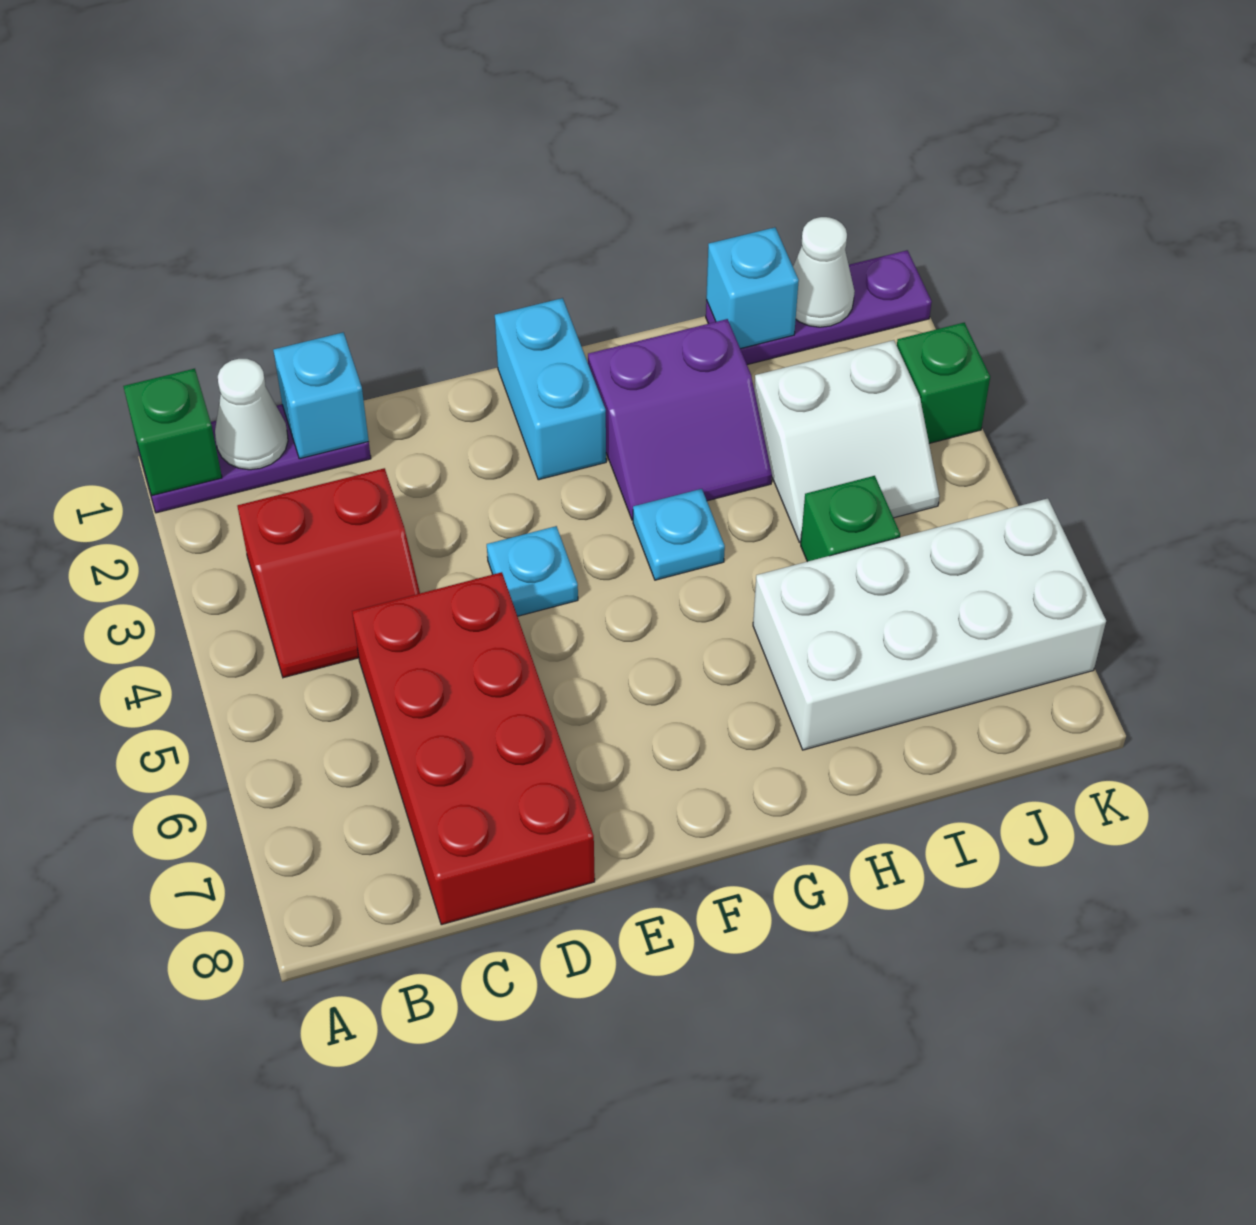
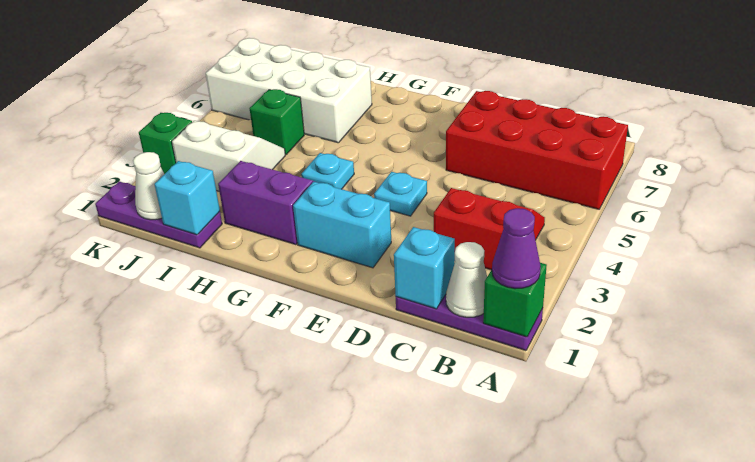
none -> purple 1x1 cone [492,208,541,289]
red 2x4 brick [352,572,595,925] -> red 2x4 brick turned to [446,91,628,209]
cyan 1x2 brick [495,298,606,480] -> cyan 1x2 brick turned to [293,182,391,268]

